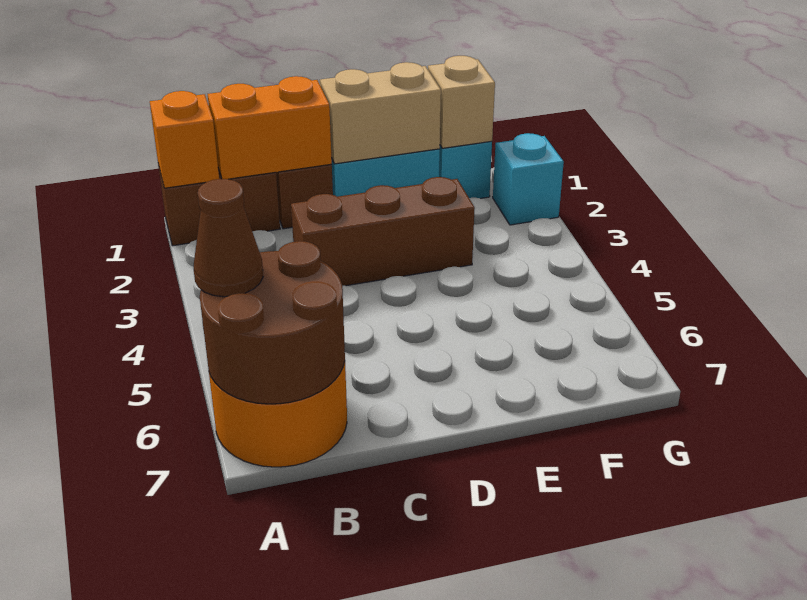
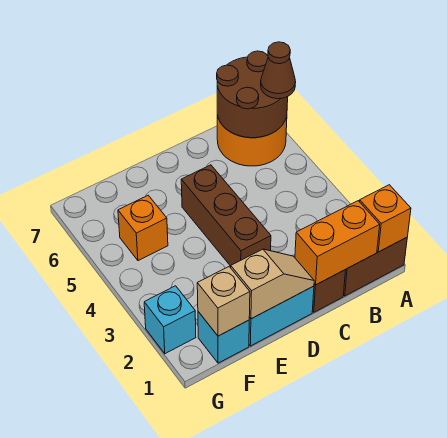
brown 1x3 brick [291,177,475,286] -> brown 1x3 brick turned to [181,165,271,266]
tan 1x2 brick [320,62,441,164] -> tan 1x2 slope [231,249,314,319]
none -> orange 1x1 brick [118,195,168,261]

